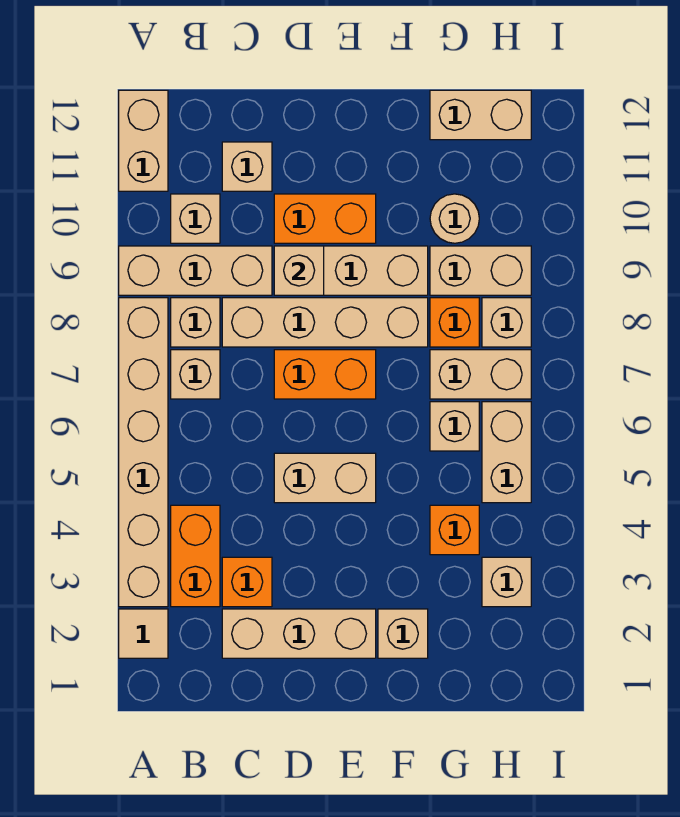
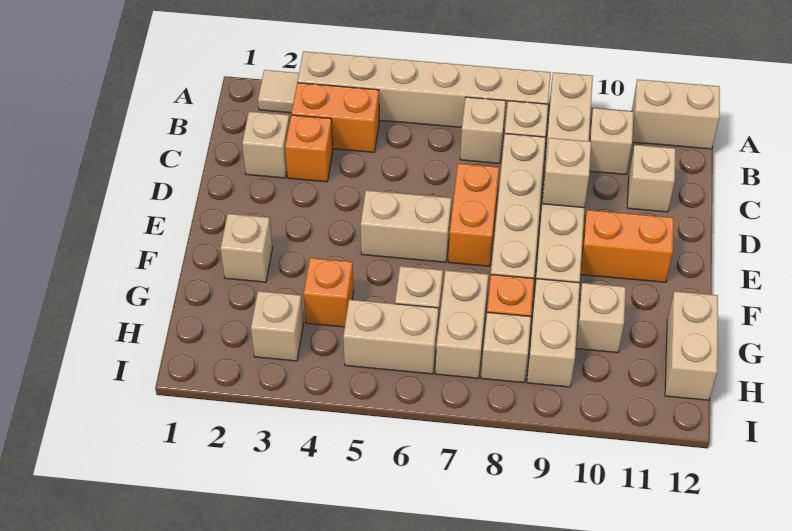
tan 1x3 brick [222,609,376,658] -> tan 1x1 brick [242,111,290,178]
tan 1x2 brick [274,453,376,503] -> tan 1x2 brick turned to [361,190,451,262]
orange 1x2 brick [274,194,376,243] -> orange 1x2 brick turned to [580,210,674,282]
tan 1x1 round brick [430,194,479,243] -> tan 1x1 brick [576,283,626,353]

